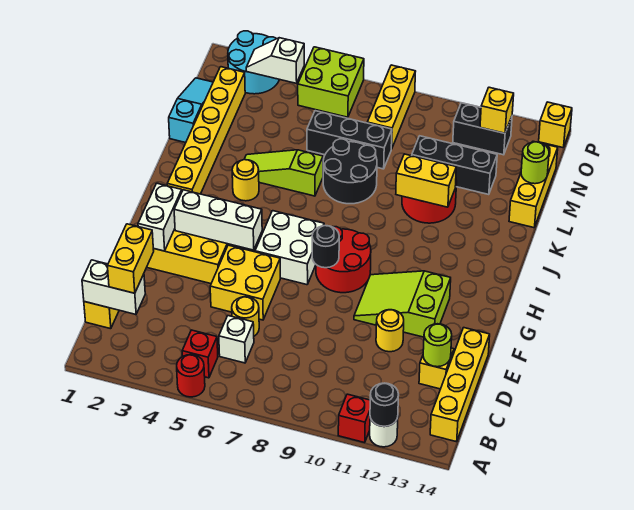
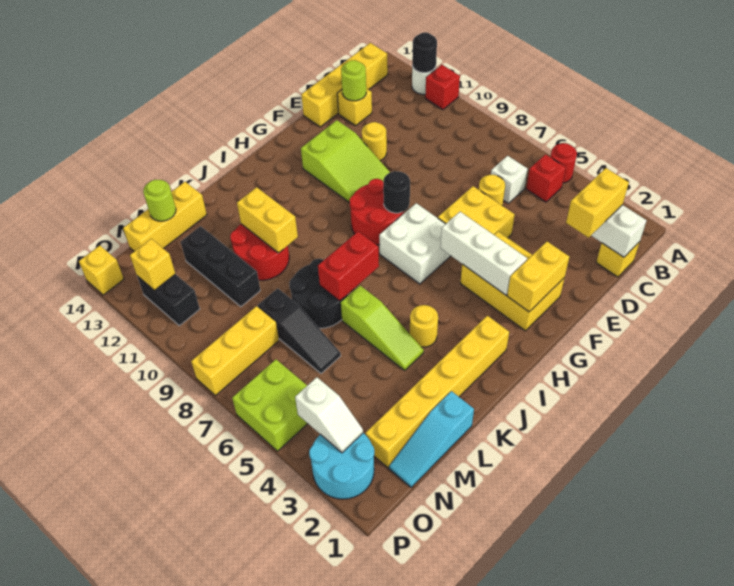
white 1x2 brick [138,183,182,251] -> yellow 1x2 brick [507,242,569,312]
none -> red 1x2 brick [318,232,379,301]
black 1x3 brick [307,111,392,169] -> black 1x3 slope [258,288,341,373]

